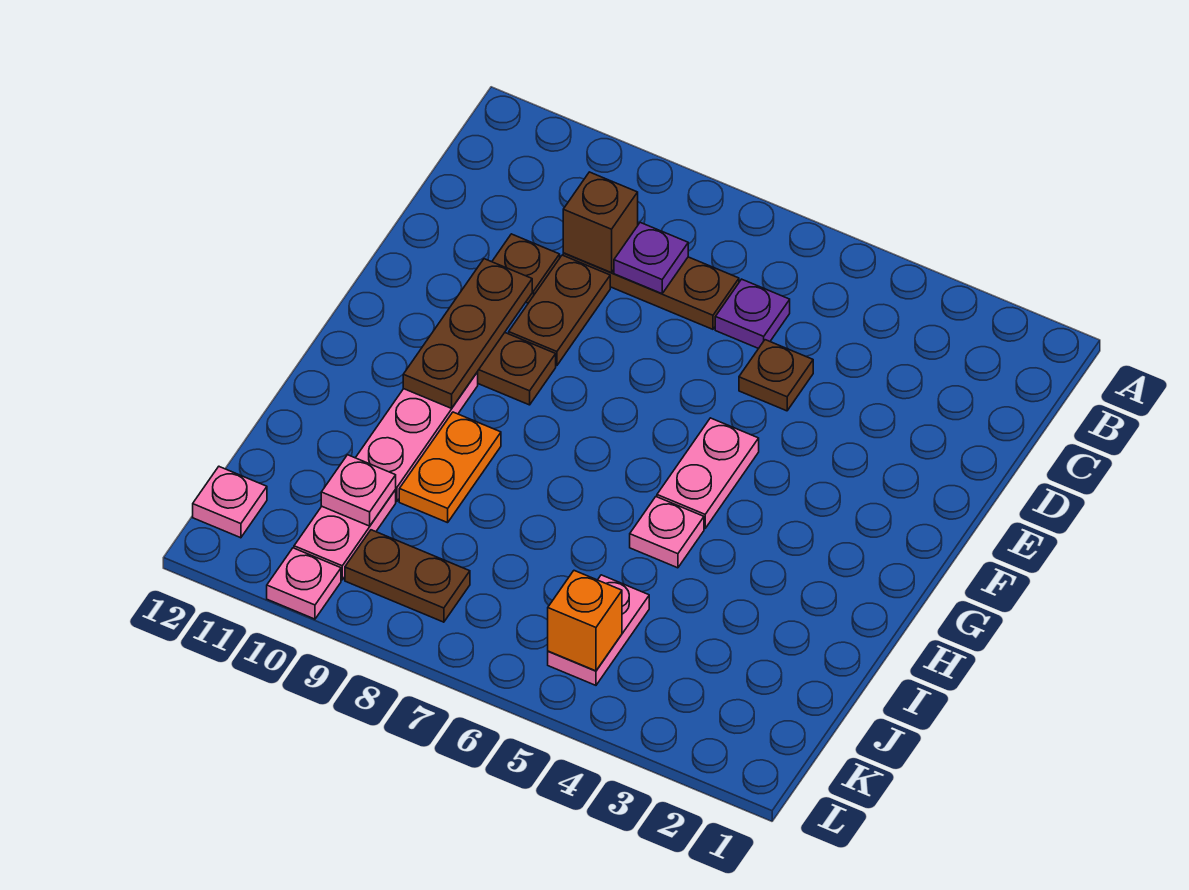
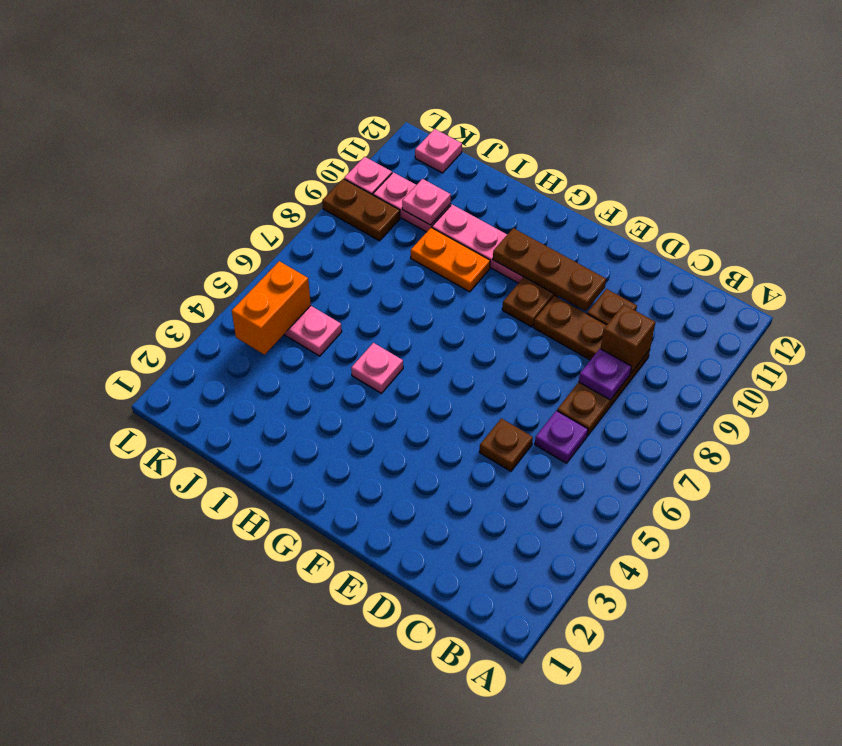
pink 1x2 plate [657,418,759,528] -> none
orange 1x1 brick [548,571,622,671] -> orange 1x2 brick [232,261,311,355]
brown 1x2 plate [345,530,470,622] -> brown 1x2 plate turned to [322,179,400,241]

